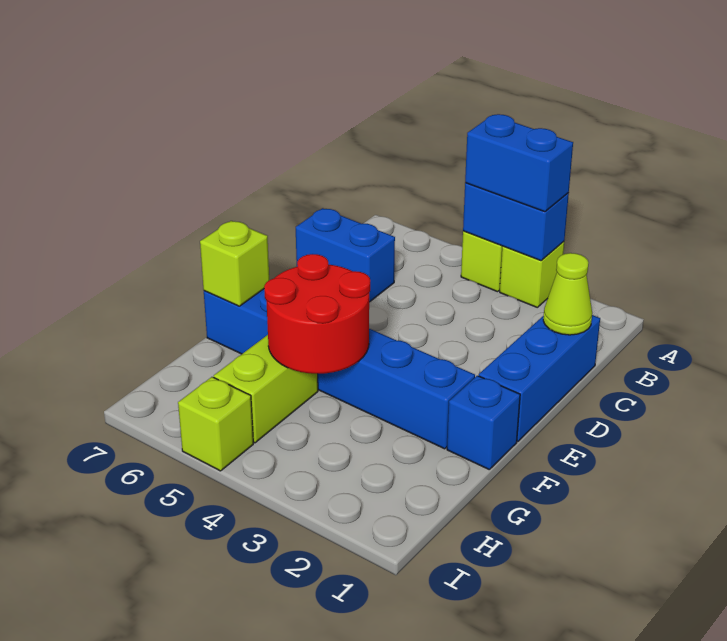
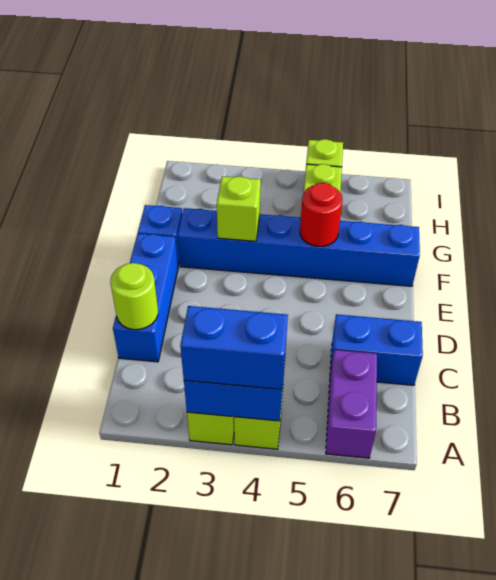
none -> purple 1x2 brick [326,350,377,458]
lime 1x1 cone [543,253,592,335] -> lime 1x1 round brick [110,263,158,330]
red 2x2 round brick [264,254,370,374] -> red 1x1 round brick [300,183,343,246]
lime 1x1 brick [200,221,269,306] -> lime 1x1 brick moved to [217,176,261,241]

